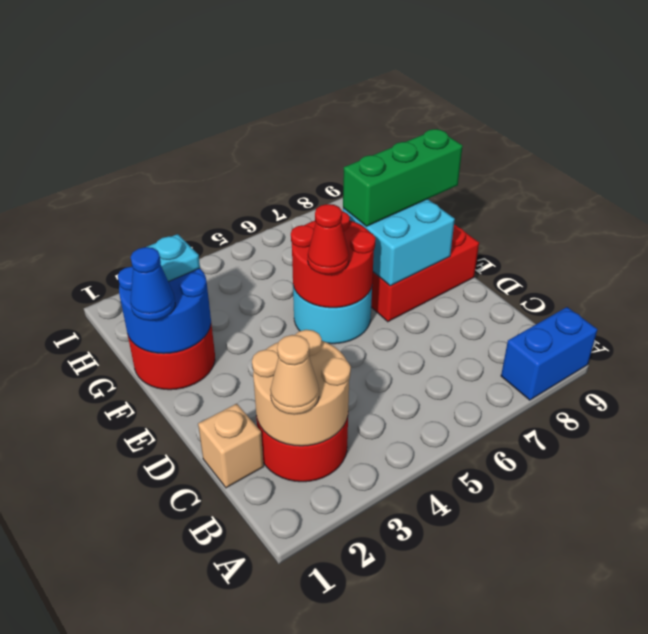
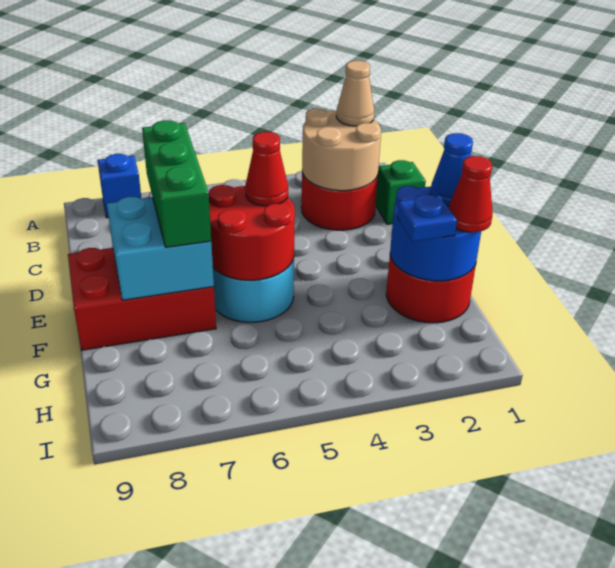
blue 1x2 brick [501,307,597,400] -> blue 1x1 brick [97,154,141,218]
tan 1x1 brick [198,404,264,488] -> green 1x1 brick [376,160,426,224]
green 1x3 brick [343,129,463,226] -> green 1x3 brick turned to [142,120,211,247]
none -> red 1x1 cone [448,156,493,232]
cyan 1x1 plate [147,234,200,282] -> blue 1x1 plate [397,195,457,242]

